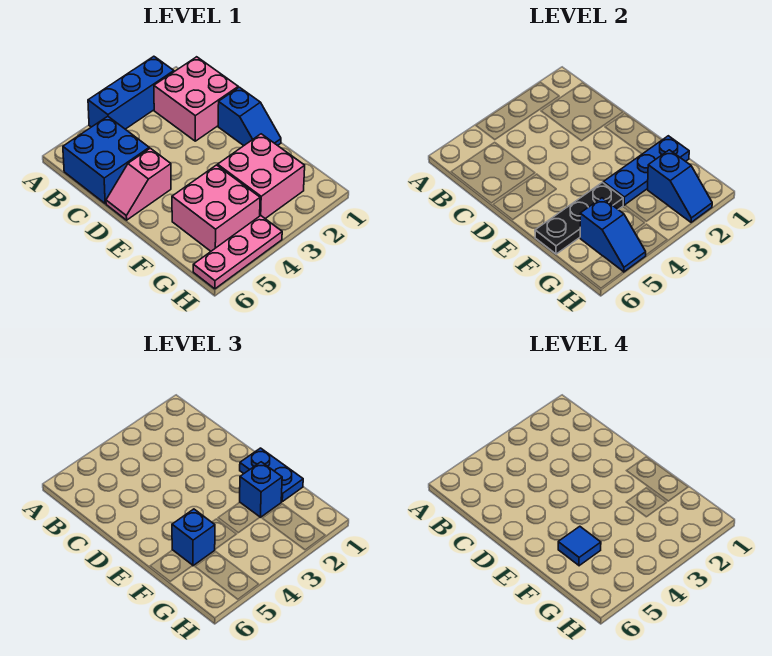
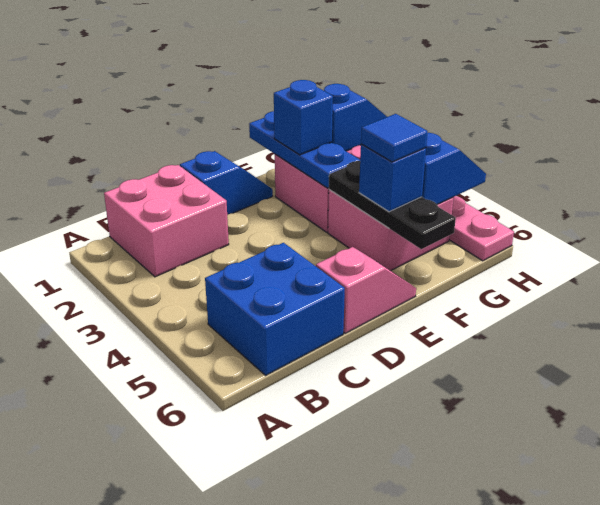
blue 1x3 brick [88,56,174,129] -> none
pink 1x2 slope [106,148,171,220] -> pink 1x2 slope turned to [316,247,416,333]
blue 1x2 plate [240,448,303,502] -> none

